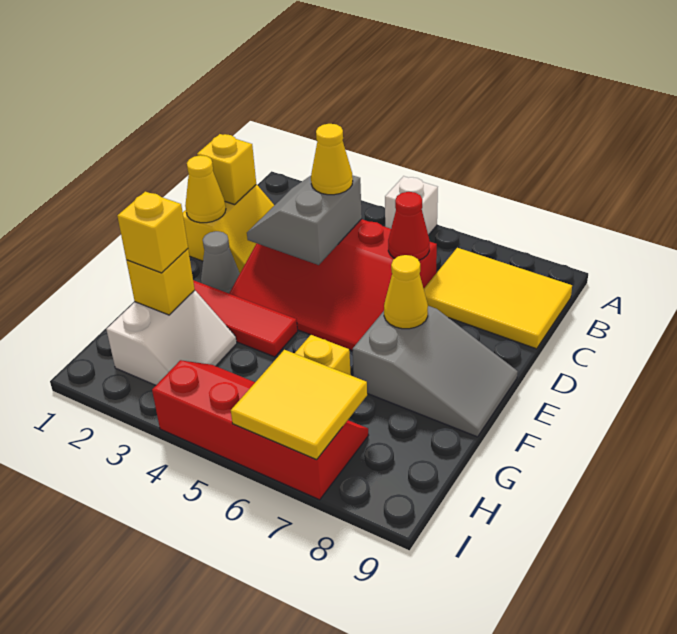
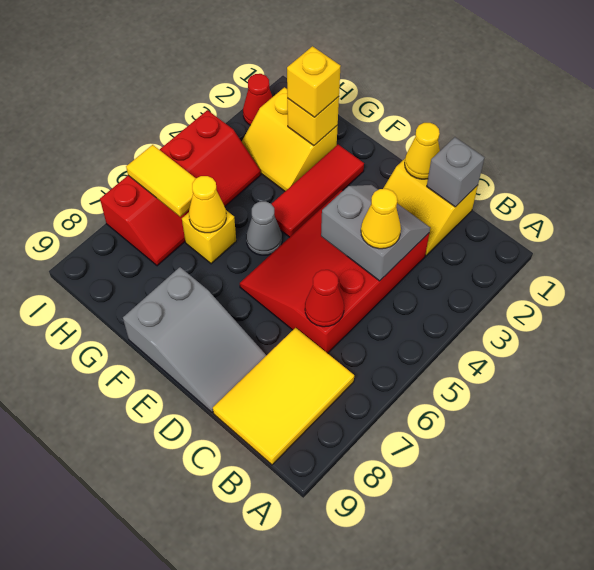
white 1x1 brick [385,176,438,235] -> none
yellow 1x1 brick [197,134,256,205] -> grey 1x1 brick [427,137,484,207]
grey 1x1 cone [201,231,240,293] -> grey 1x1 cone moved to [246,201,282,255]
grey 2x3 slope [353,306,518,437] -> grey 2x3 slope turned to [123,267,267,412]
yellow 1x1 cone [384,255,428,329] -> yellow 1x1 cone moved to [189,176,226,233]
white 2x2 slope [106,290,237,385] -> yellow 2x2 slope [242,87,338,191]
yellow 2x2 tile [231,350,367,460] -> yellow 1x2 tile [126,145,196,217]
none -> red 1x1 cone [243,74,272,125]

